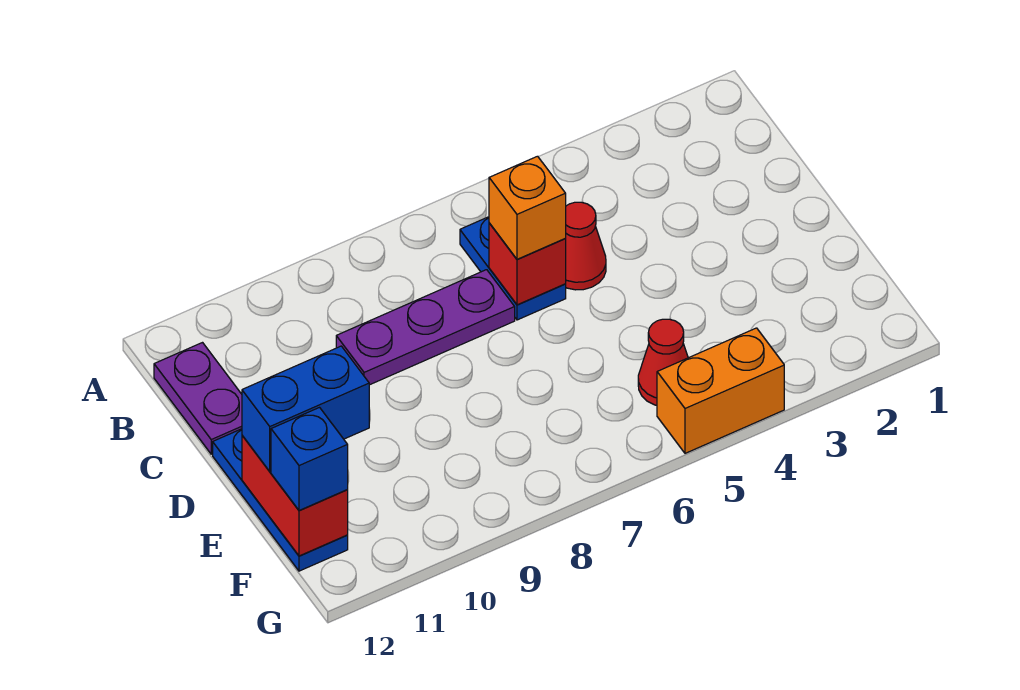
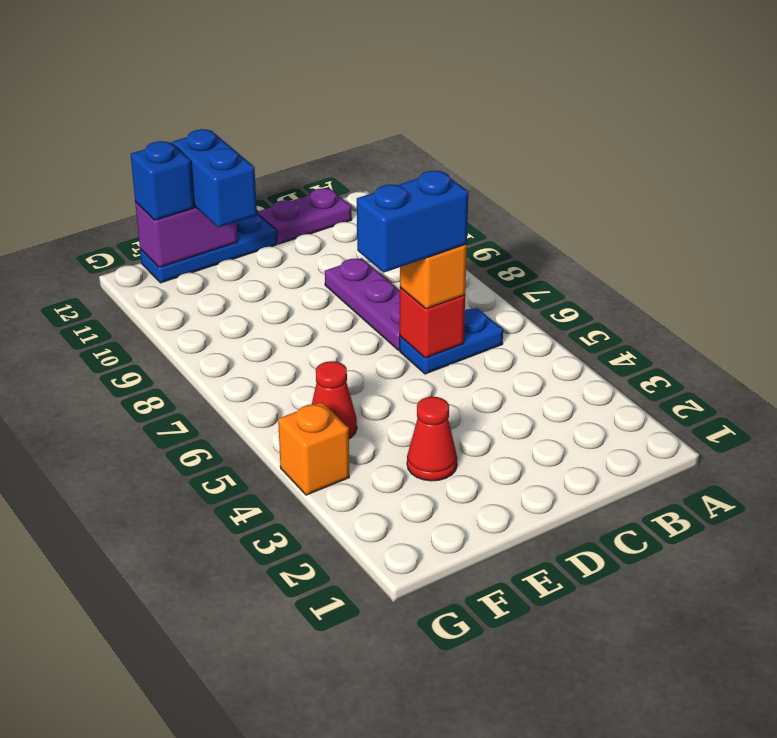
red 1x1 cone [565,202,606,290] -> red 1x1 cone moved to [407,397,457,481]
none -> blue 1x2 brick [357,171,468,273]
red 1x2 brick [242,436,348,556] -> purple 1x2 brick [135,202,237,267]
orange 1x2 brick [657,328,784,453] -> orange 1x1 brick [278,402,349,495]

